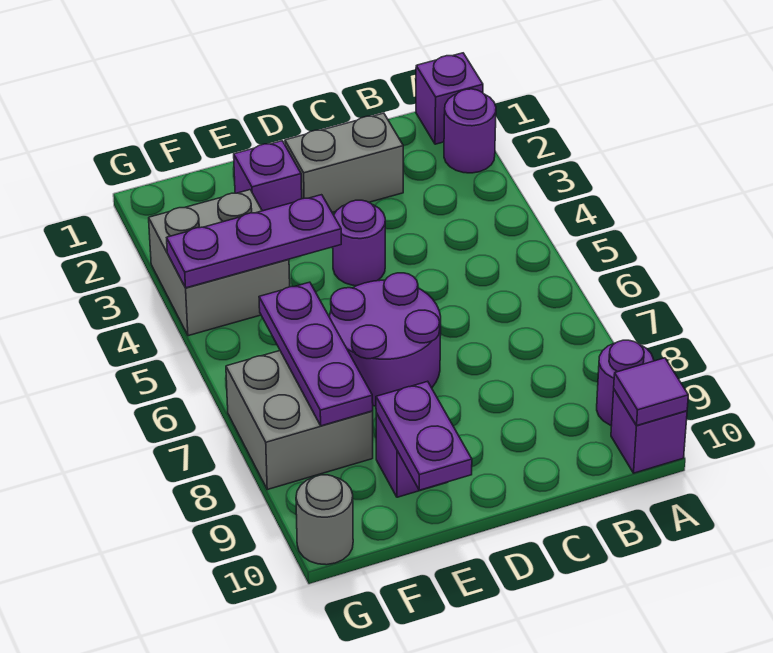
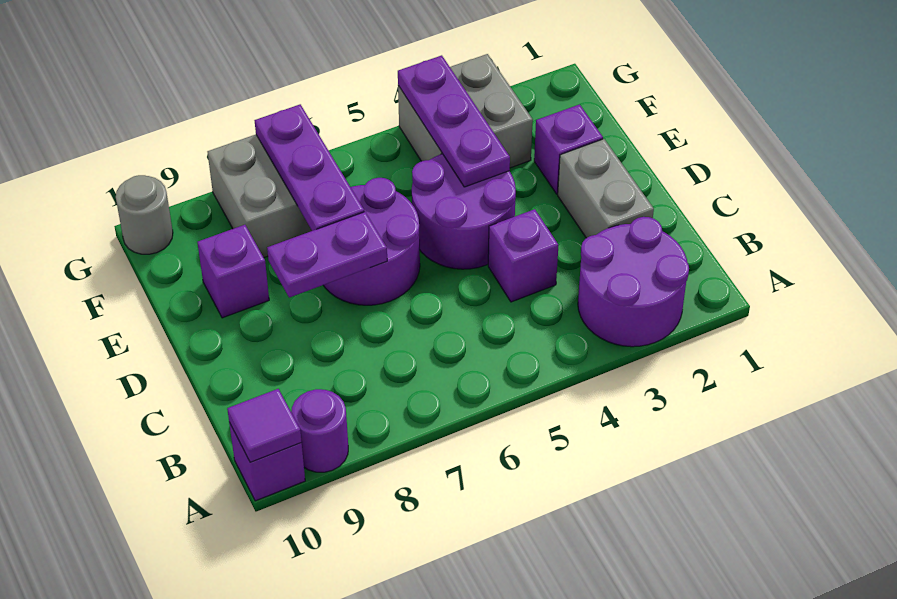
purple 1x1 brick [416,53,483,144] -> purple 1x1 brick moved to [488,209,558,302]
purple 1x1 round brick [444,89,496,173] -> purple 2x2 round brick [578,217,689,347]
purple 1x1 round brick [333,200,385,286] -> purple 2x2 round brick [412,154,516,269]
purple 1x2 plate [376,381,472,490] -> purple 1x2 plate moved to [267,212,387,298]
purple 1x3 plate [259,282,373,426] -> purple 1x3 plate turned to [255,104,364,231]

